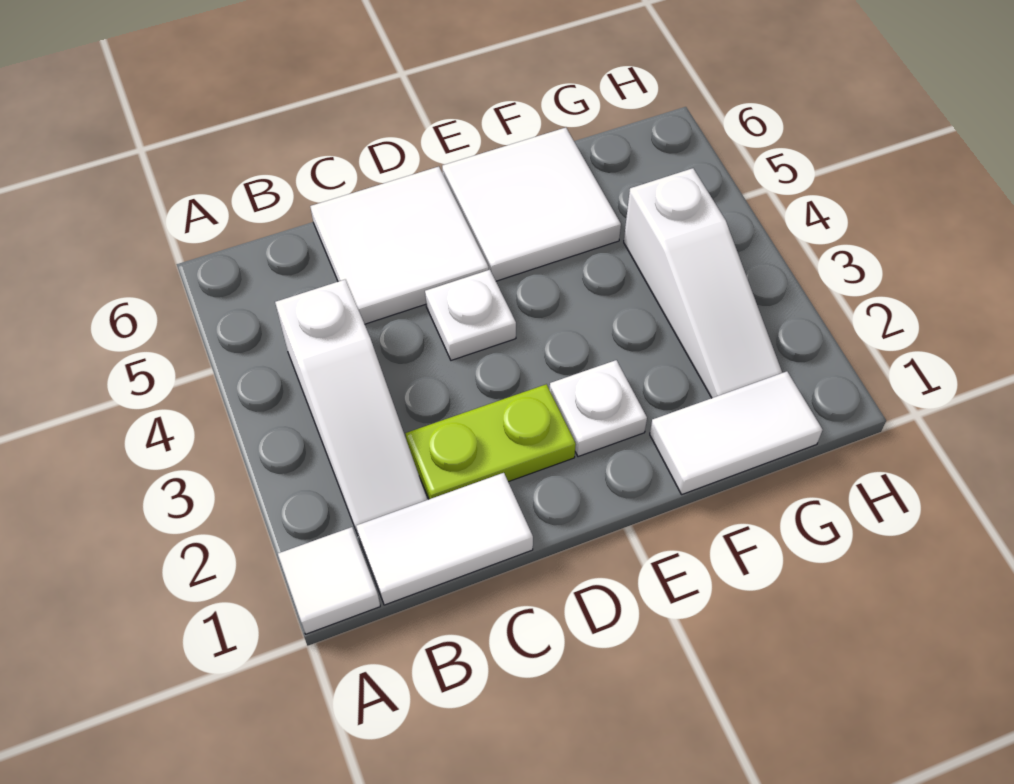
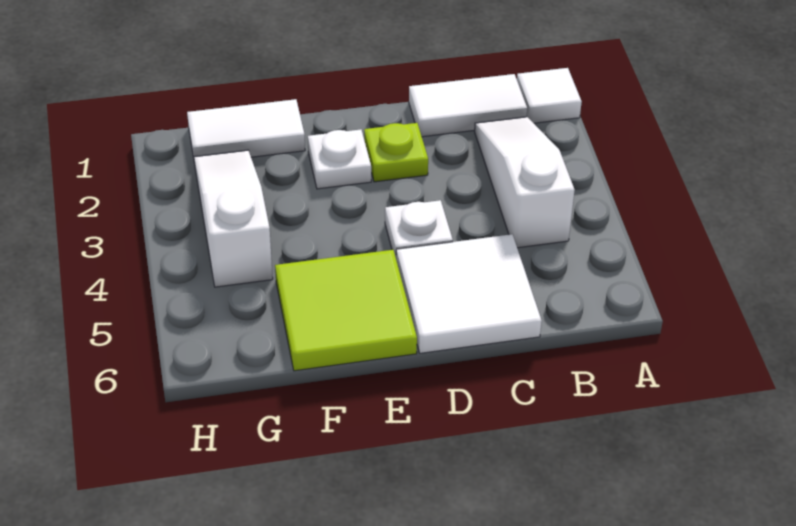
lime 1x2 plate [405,384,576,499] -> lime 1x1 plate [364,123,428,182]
white 2x2 tile [442,128,621,281] -> lime 2x2 tile [275,250,417,371]

